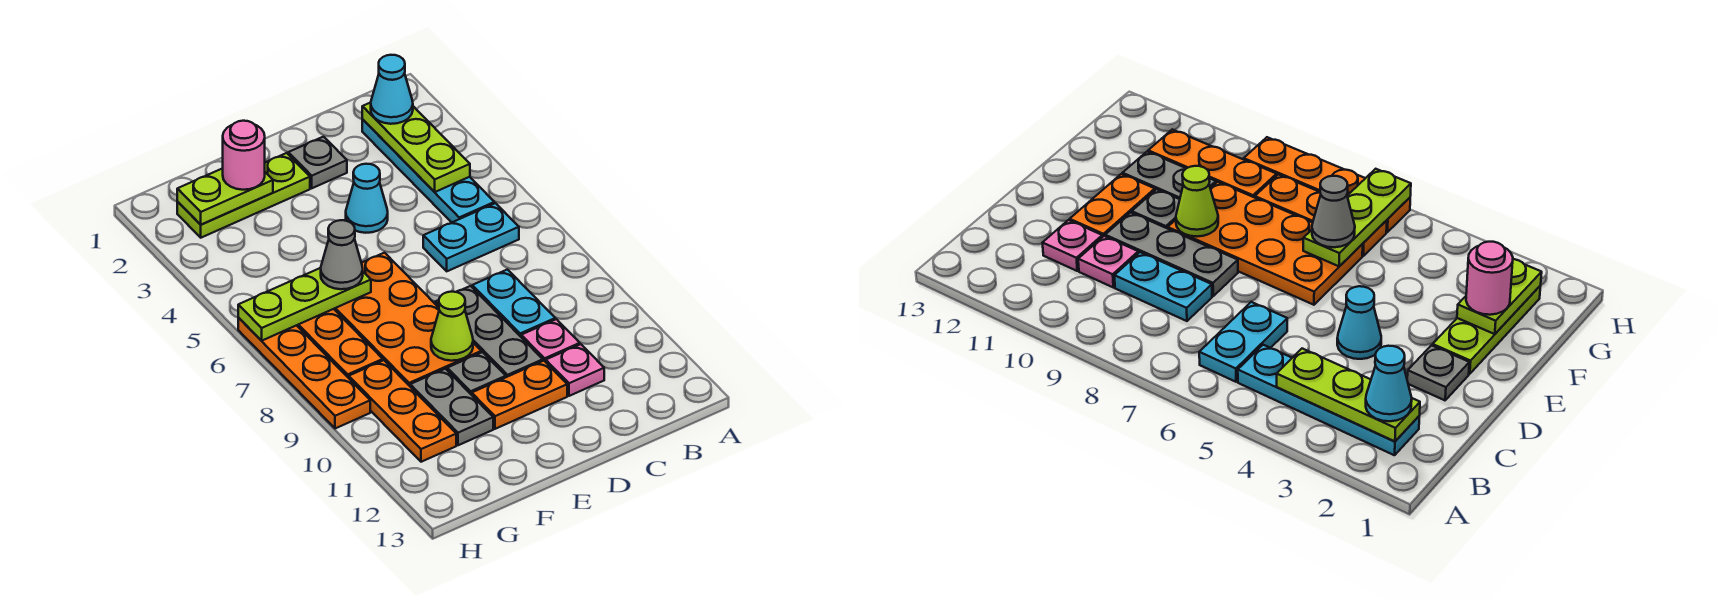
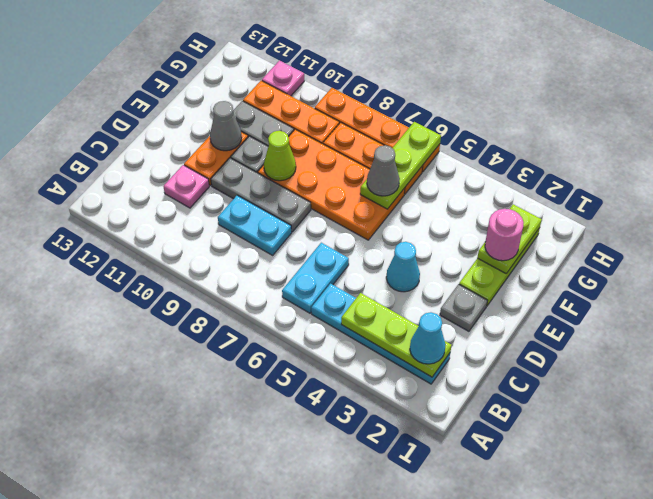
pink 1x1 plate [521,319,580,362] -> pink 1x1 plate moved to [262,61,304,96]
none -> grey 1x1 cone [210,101,242,151]

